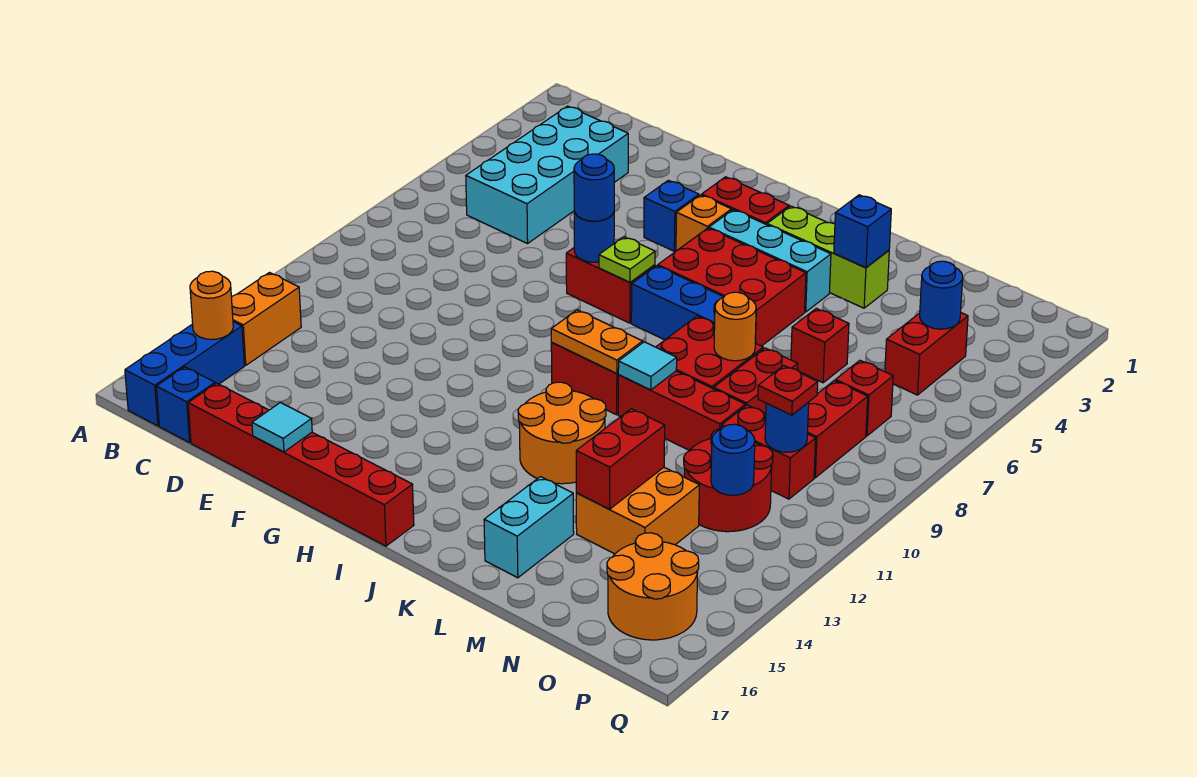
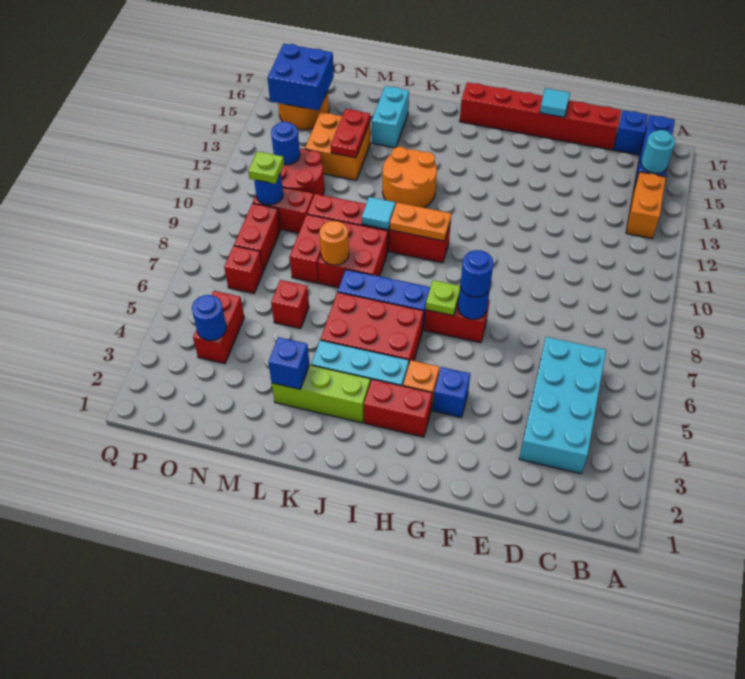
orange 1x1 round brick [190,271,233,339] -> cyan 1x1 round brick [641,130,675,173]
red 1x2 brick [576,409,665,509] -> red 1x2 plate [331,109,370,158]
red 1x1 plate [758,366,818,415] -> lime 1x1 plate [248,151,284,184]
none -> blue 2x2 brick [268,44,334,110]

